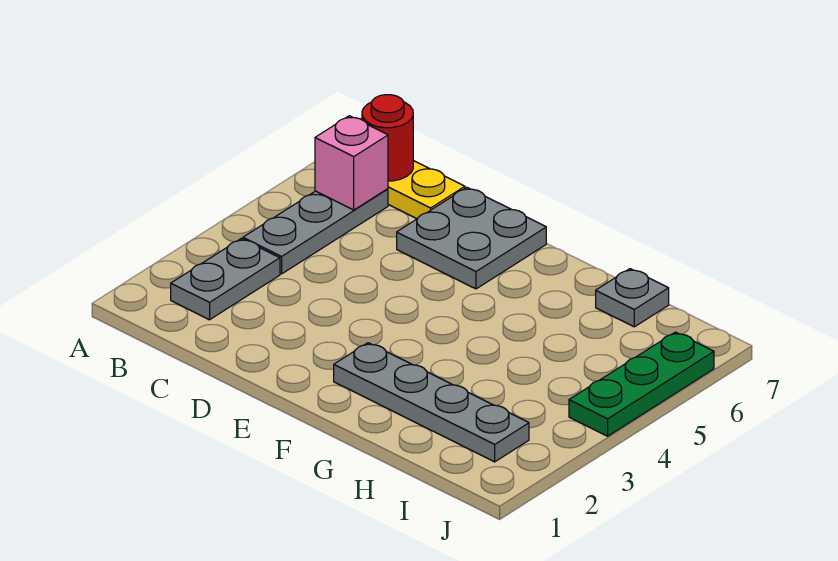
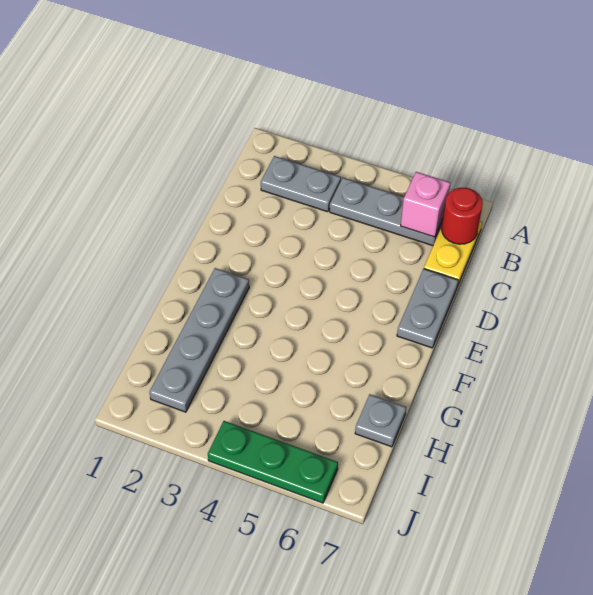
grey 2x2 plate [397,188,546,289] -> grey 1x2 plate [397,269,458,348]

